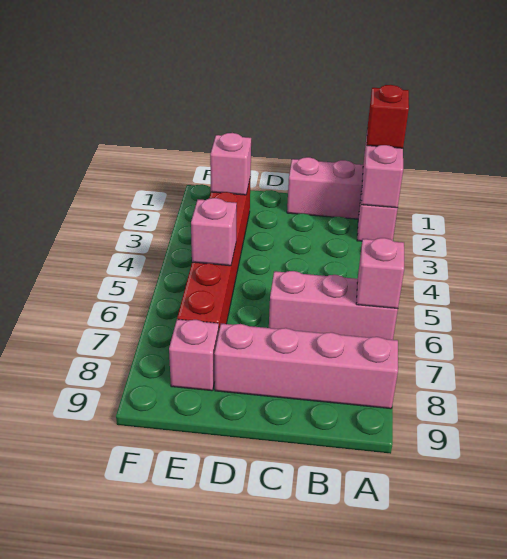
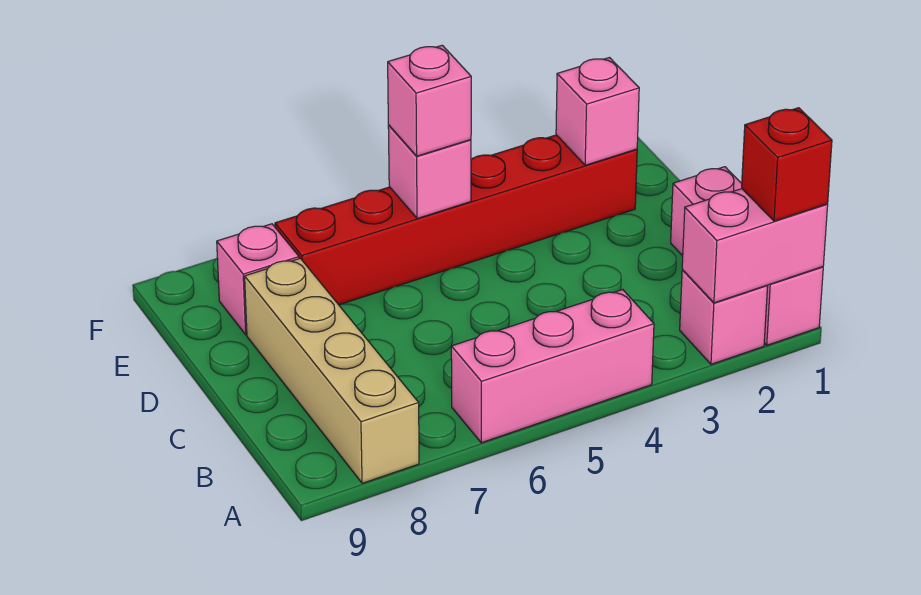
pink 1x3 brick [269,271,398,340] -> pink 1x3 brick turned to [451,290,654,443]
pink 1x1 brick [356,238,404,308] -> pink 1x1 brick moved to [388,45,471,156]
pink 1x4 brick [214,324,398,409] -> tan 1x4 brick [245,258,419,483]

